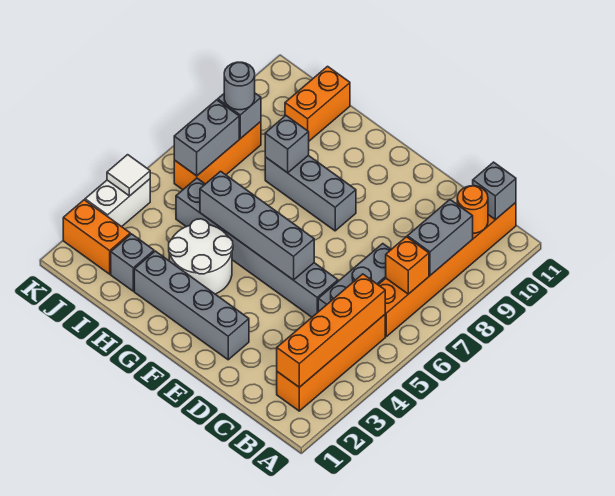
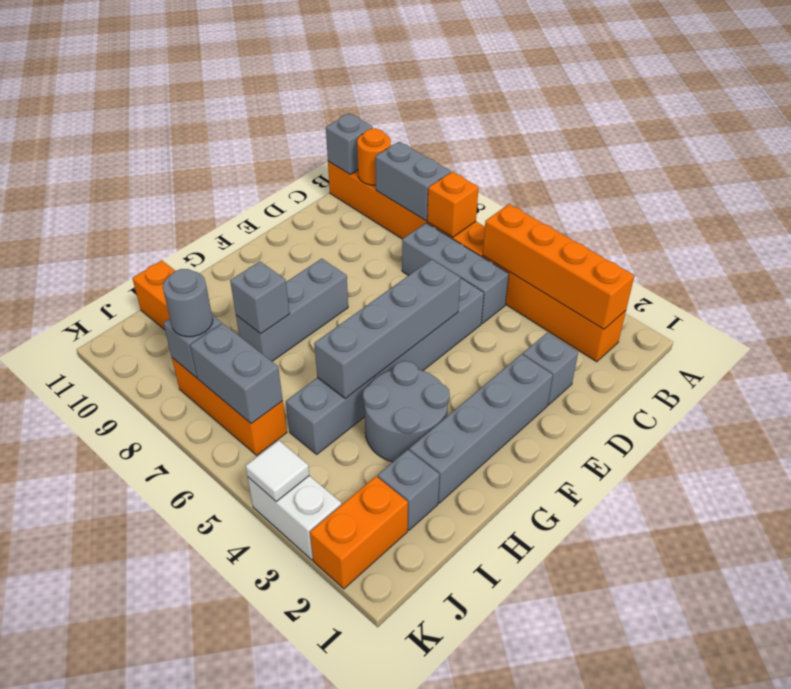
none -> grey 1x1 brick [523,333,578,405]
white 2x2 round brick [169,219,233,294] -> grey 2x2 round brick [363,361,450,462]

